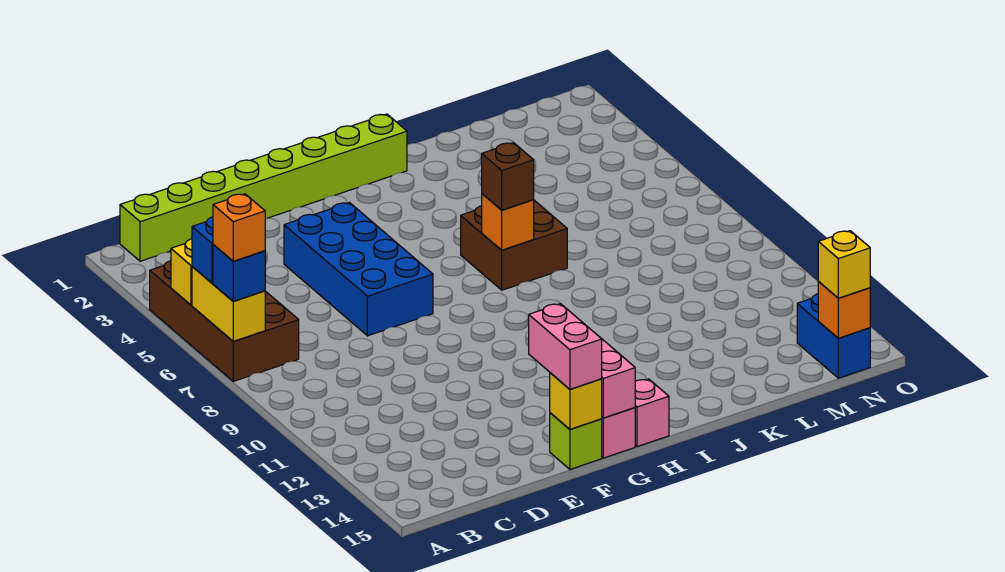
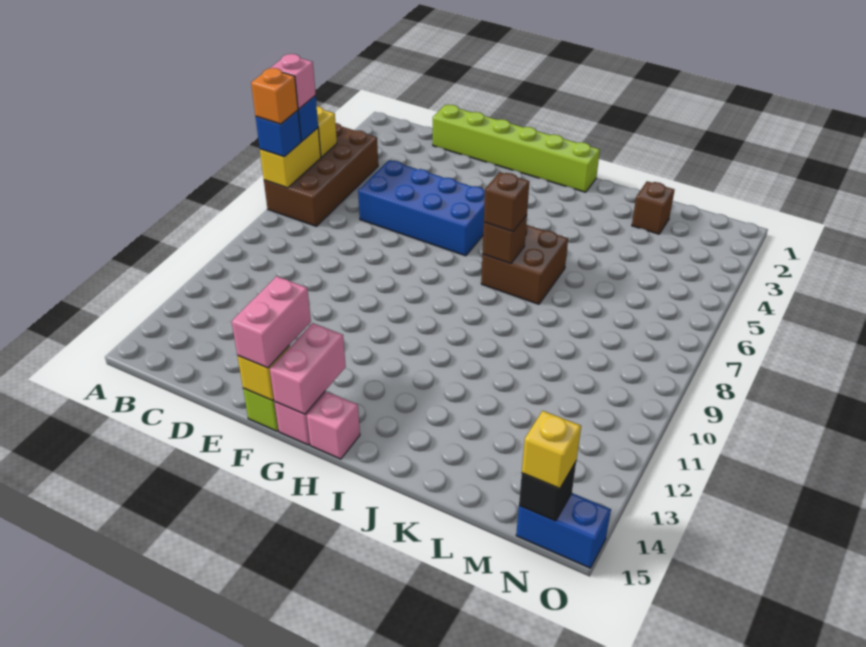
none -> pink 1x1 brick [271,54,316,109]
lime 1x8 brick [120,114,407,261] -> lime 1x6 brick [433,105,600,192]
blue 2x4 brick [284,203,433,336] -> blue 2x4 brick turned to [358,160,485,256]
orange 1x1 brick [482,194,534,250] -> brown 1x1 brick [482,215,527,264]
none -> brown 1x1 brick [632,181,675,234]
blue 1x2 brick [797,294,870,378] -> blue 1x2 brick turned to [516,493,611,568]
orange 1x1 brick [818,282,870,338] -> black 1x1 brick [519,462,576,521]

